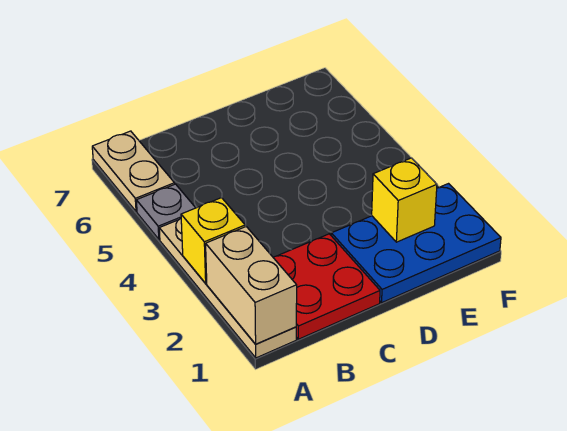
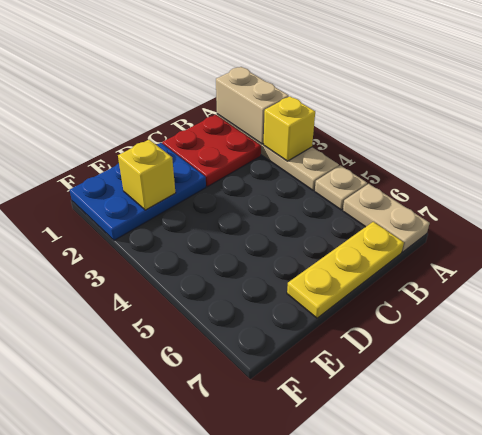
grey 1x1 plate [136,184,195,239] -> tan 1x1 plate [315,165,367,210]
none -> yellow 1x3 plate [287,222,404,318]

